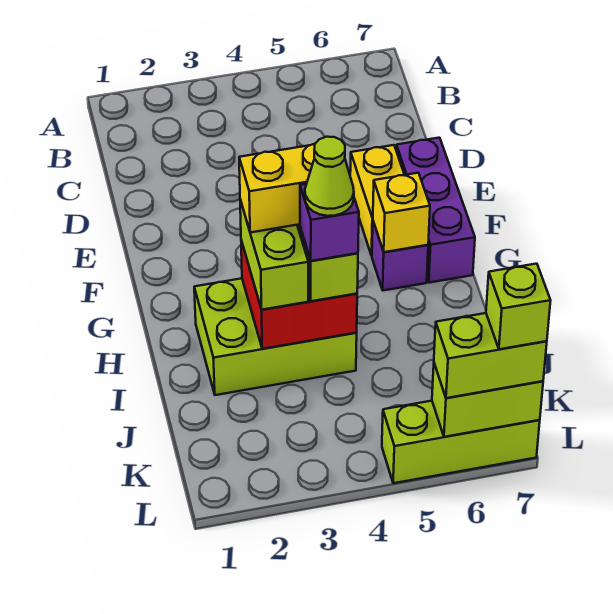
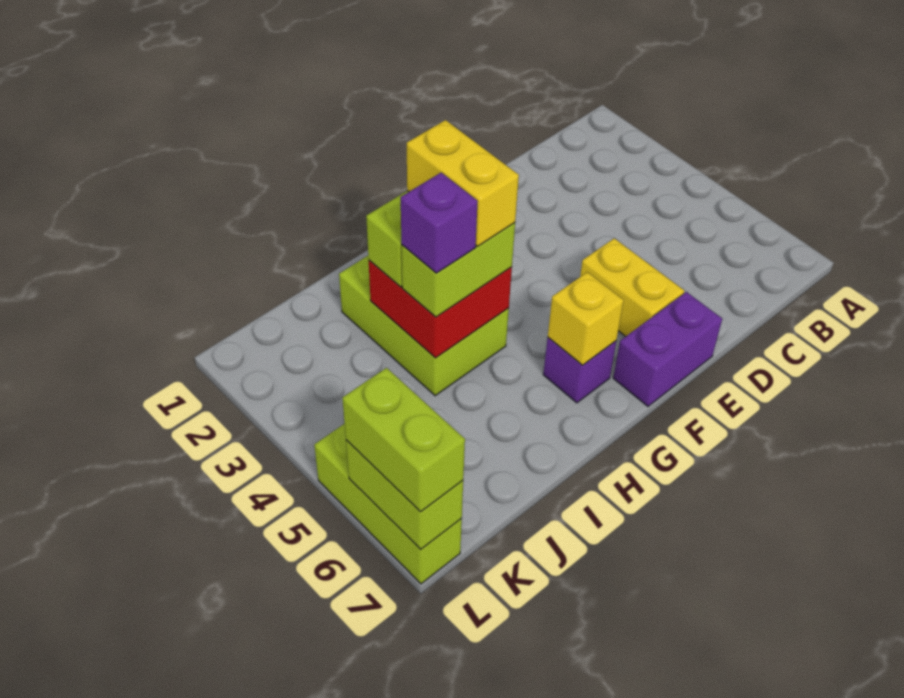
yellow 1x2 brick [350,145,404,256] -> yellow 1x2 brick turned to [580,238,684,337]
purple 1x3 brick [396,138,475,283] -> purple 1x2 brick [613,292,722,406]
lime 1x1 cone [305,137,354,216] -> none
lime 1x1 brick [486,264,551,349] -> none

